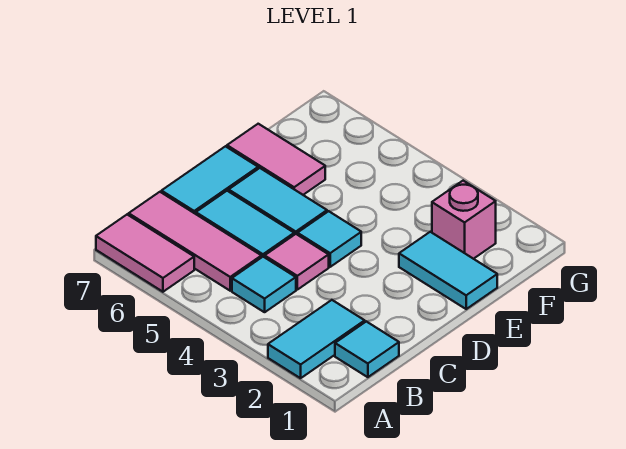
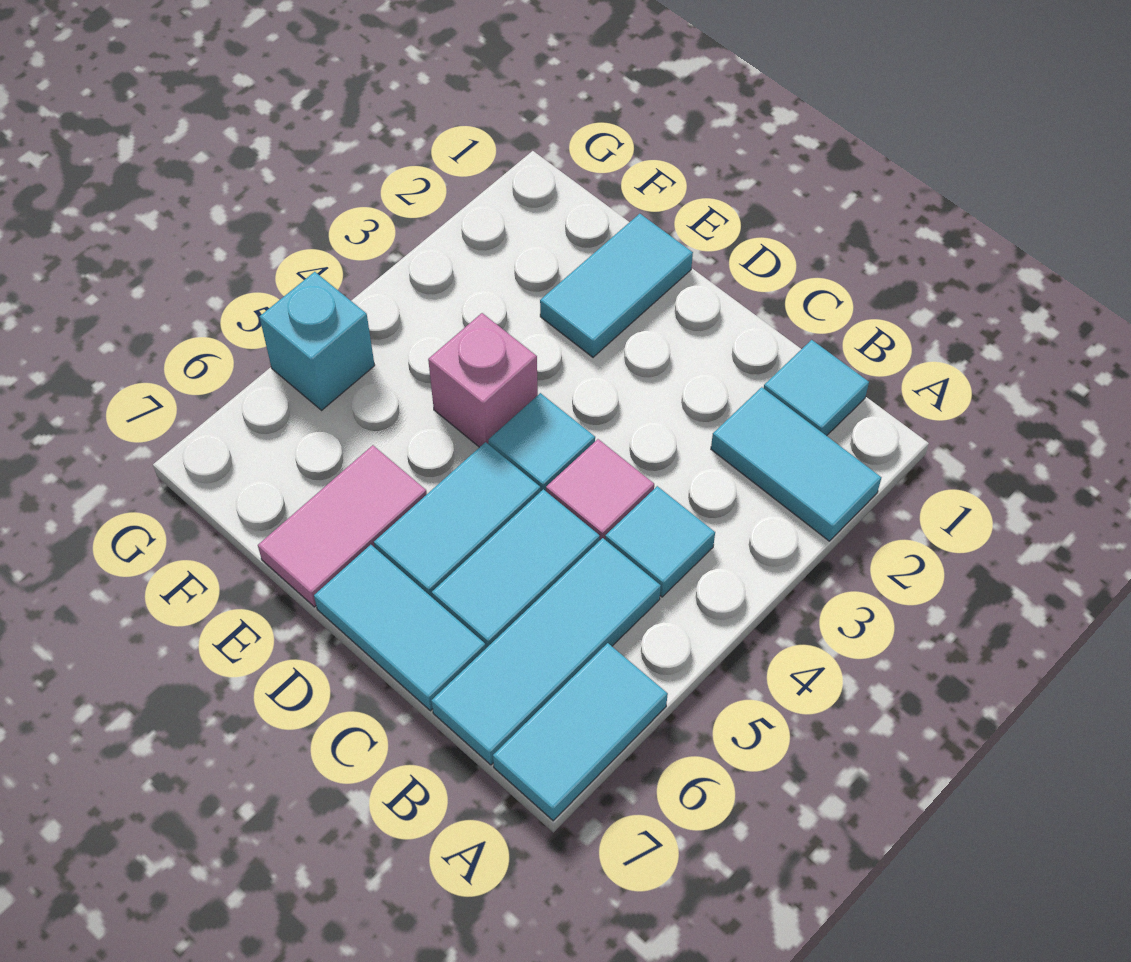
pink 1x2 tile [96,215,194,292] -> cyan 1x2 tile [493,643,668,821]
pink 1x3 tile [129,192,261,291] -> cyan 1x3 tile [431,538,661,765]
pink 1x1 brick [432,181,496,259] -> pink 1x1 brick moved to [428,313,538,447]
none -> cyan 1x1 brick [259,272,375,410]

